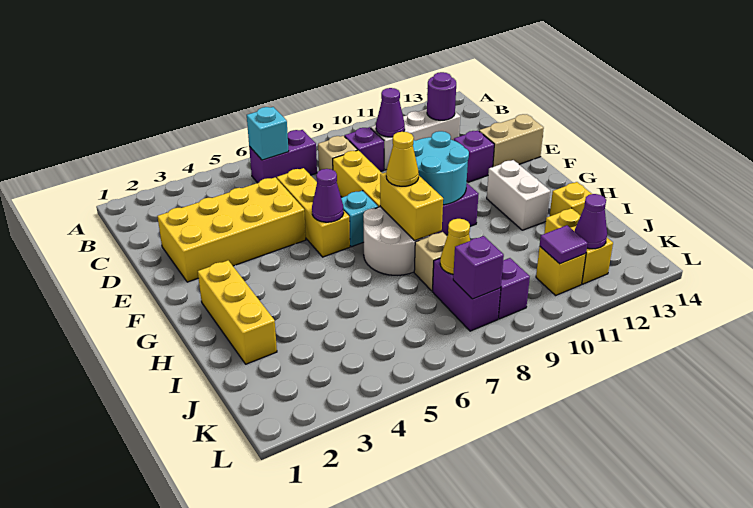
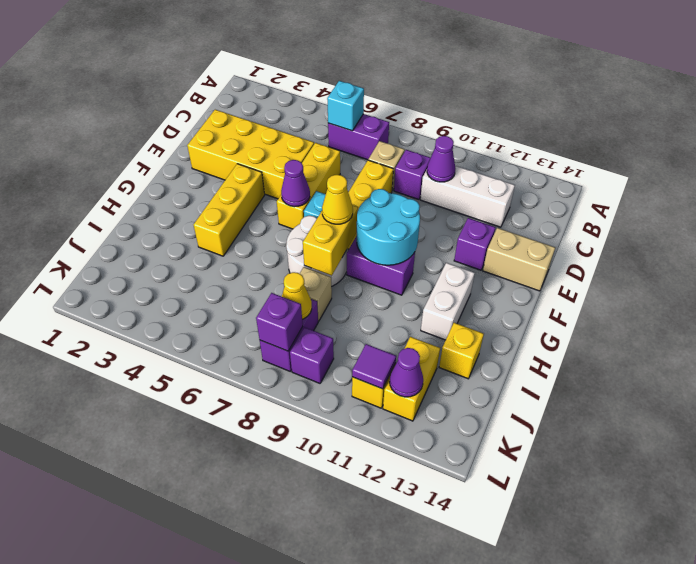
purple 1x1 round brick [427,72,456,120] -> none
yellow 1x3 brick [198,260,277,364] -> yellow 1x3 brick moved to [194,164,265,256]

